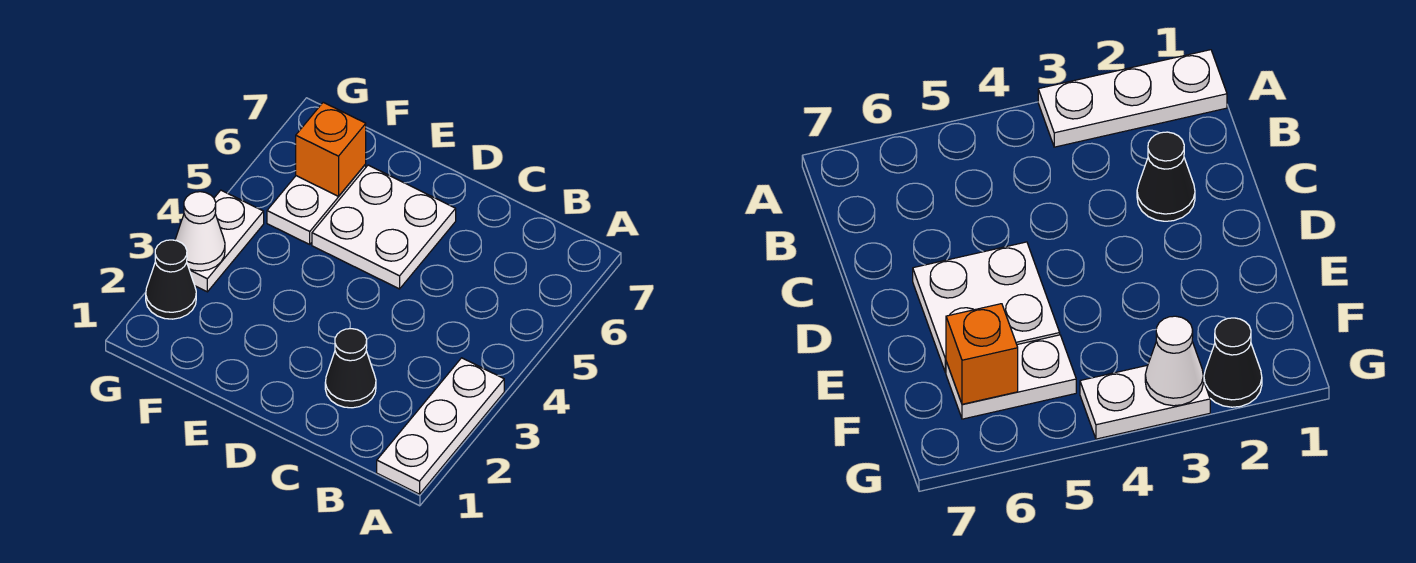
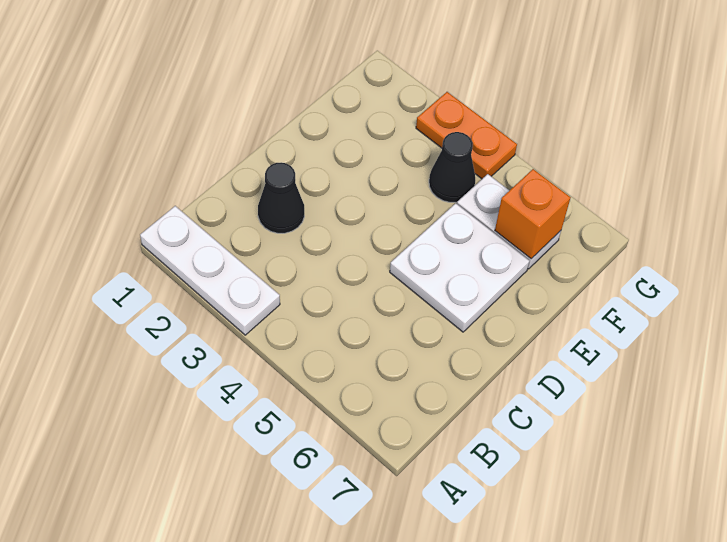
black 1x1 cone [146,240,196,319] -> black 1x1 cone moved to [429,132,475,202]
white 1x2 plate [189,190,264,292] -> orange 1x2 plate [416,92,517,179]
white 1x1 cone [175,192,225,271] -> none

